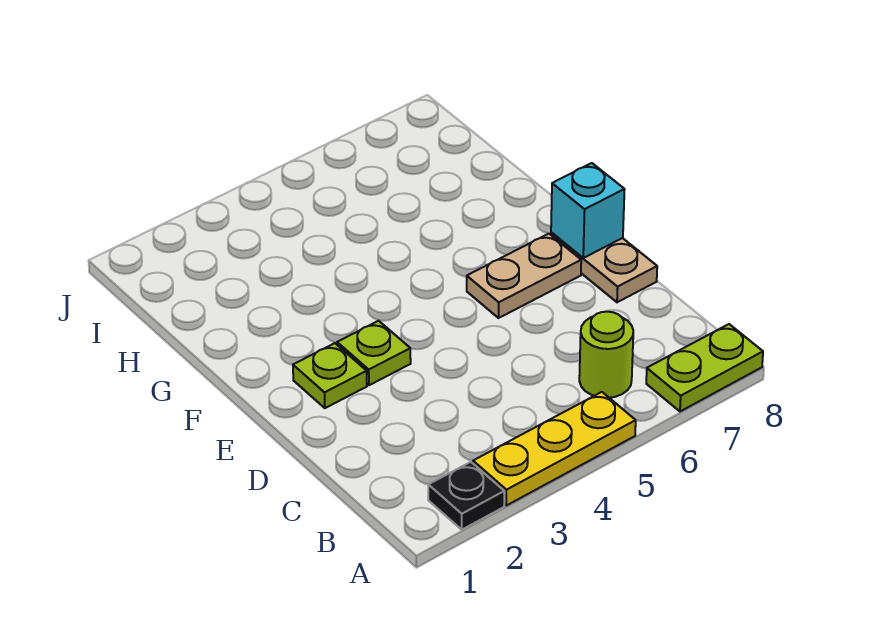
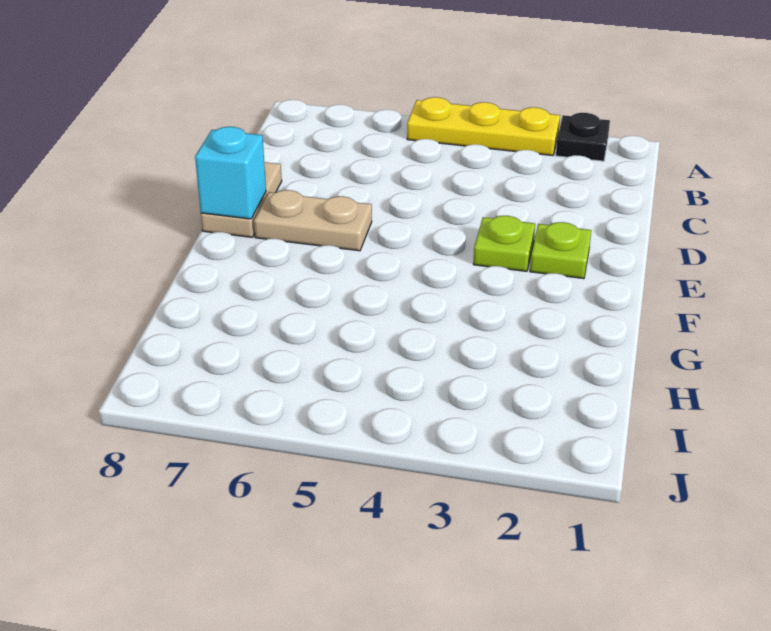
lime 1x2 plate [646,324,763,411] -> none
lime 1x1 round brick [579,312,633,398] -> none

